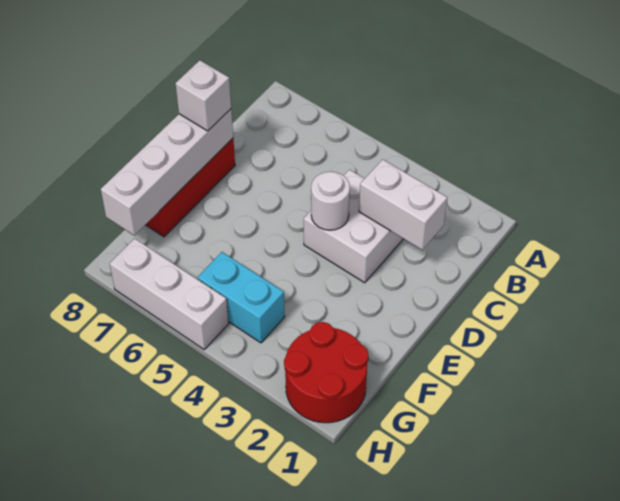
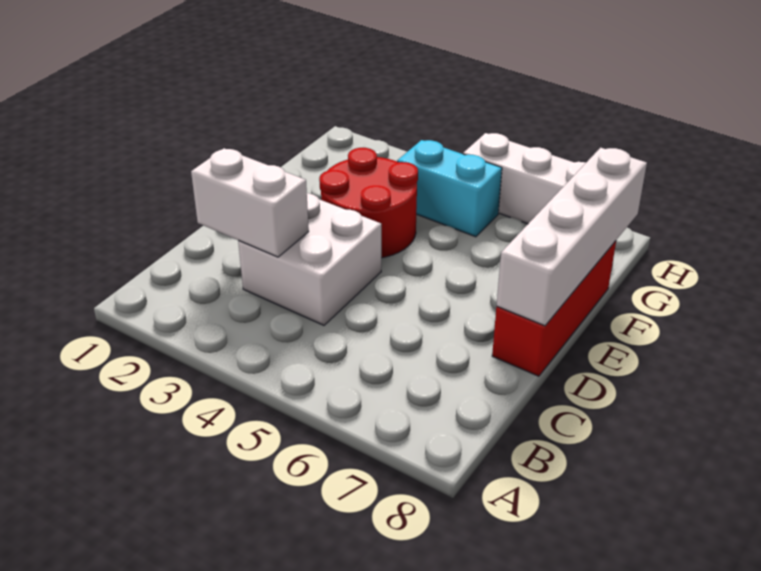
white 1x1 round brick [311,171,350,230] -> none
white 1x1 brick [175,60,231,131] -> none
red 2x2 round brick [284,322,369,423] -> red 2x2 round brick moved to [319,148,418,258]

